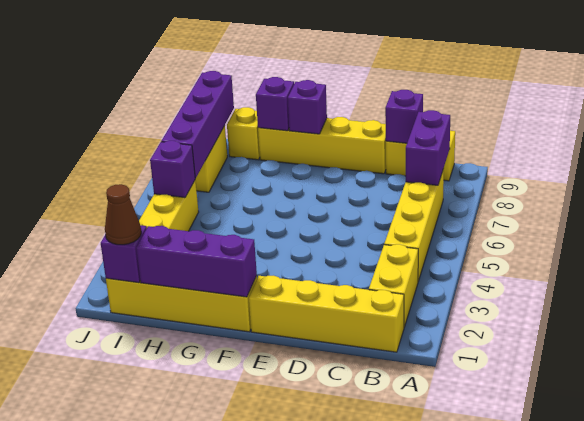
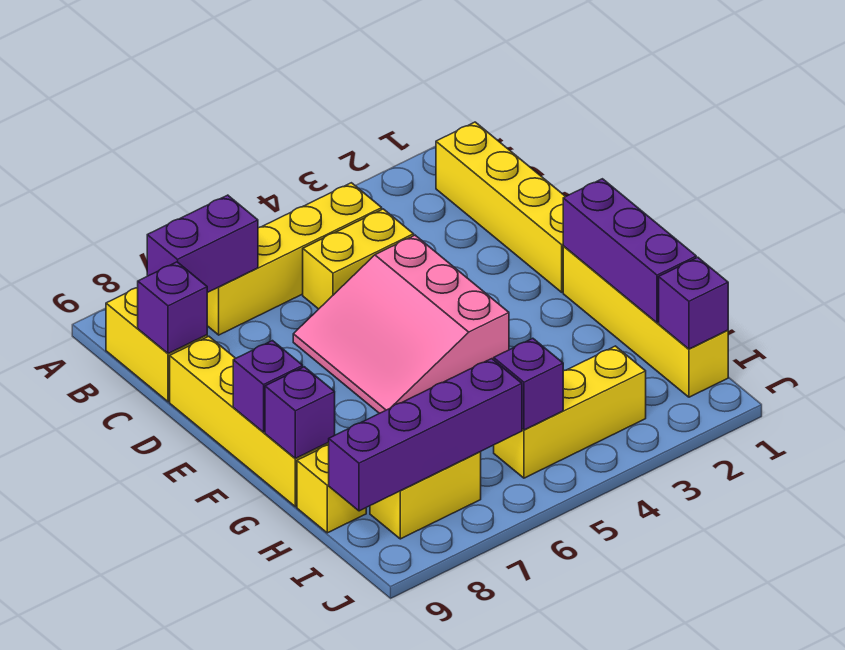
yellow 1x2 brick [369,244,418,327] -> yellow 1x2 brick moved to [303,209,414,309]
none -> pink 3x3 slope [293,235,509,413]
brown 1x1 cone [105,184,141,245] -> none

